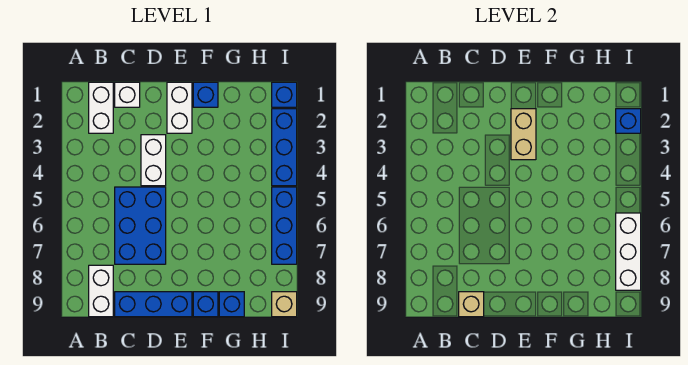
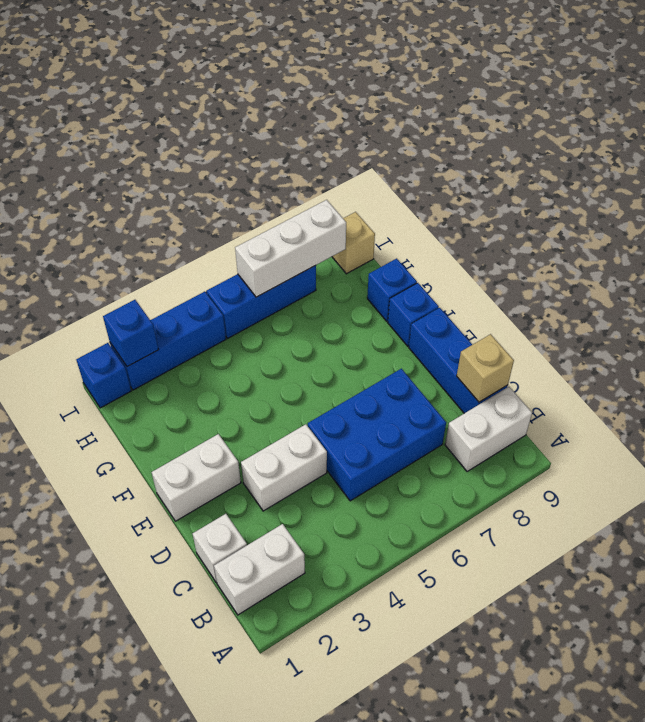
tan 1x2 brick [511,109,536,160] -> none
blue 1x1 brick [193,82,218,107] -> none

